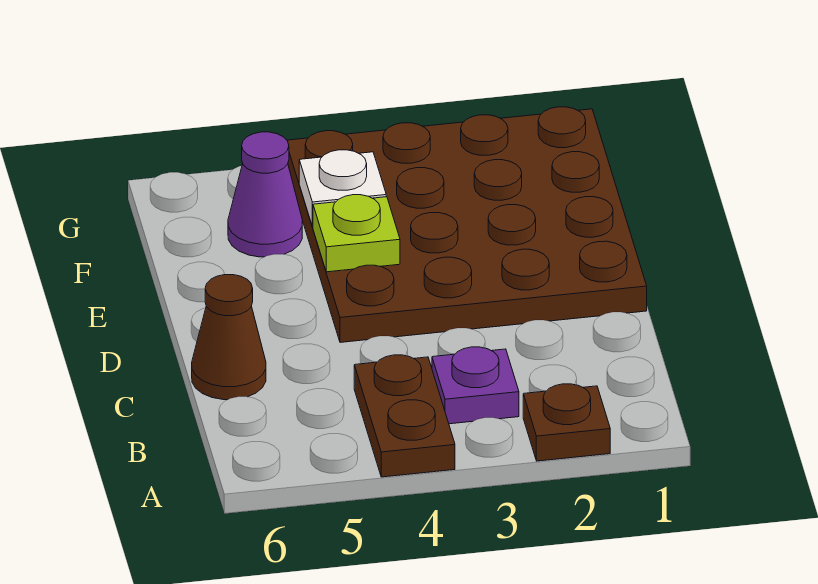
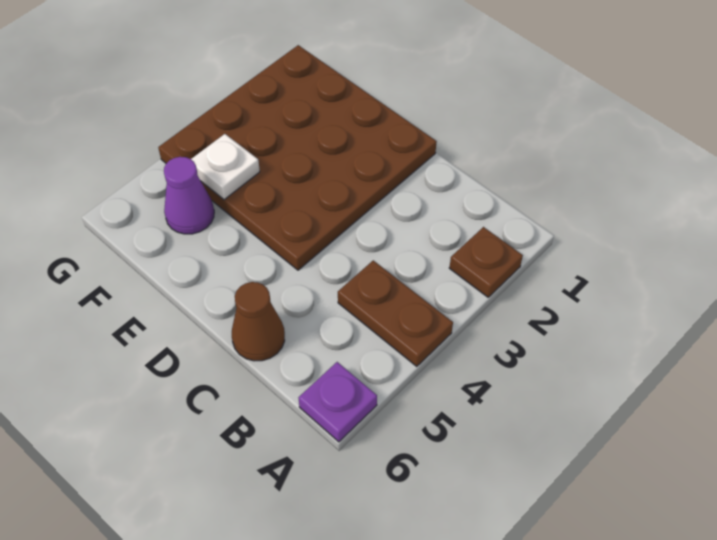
purple 1x1 plate [432,347,519,424] -> purple 1x1 plate moved to [299,362,377,442]
lime 1x1 plate [313,195,400,272] -> none

